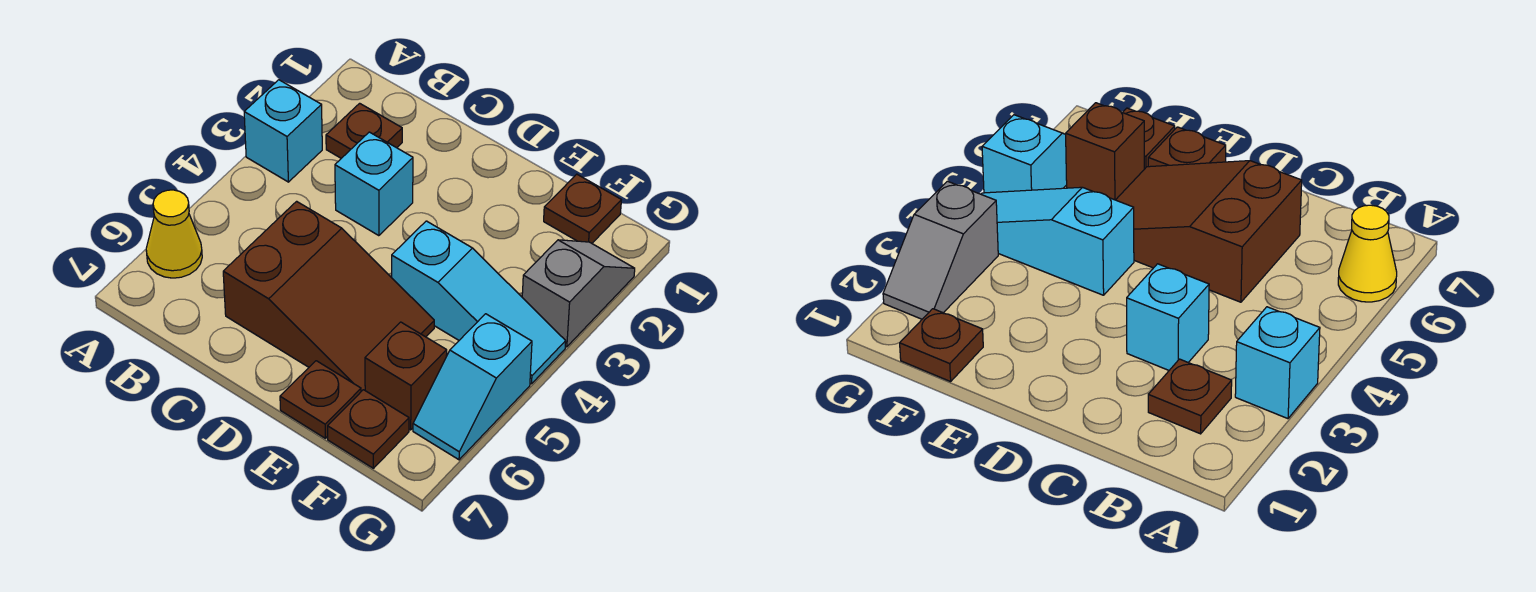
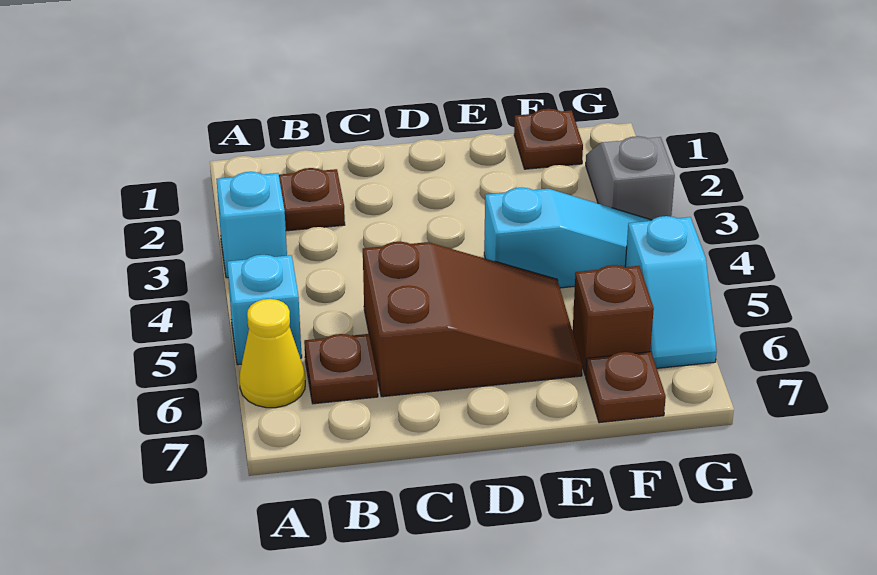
cyan 1x1 brick [335,132,413,236] -> cyan 1x1 brick moved to [227,255,302,365]
brown 1x1 plate [280,361,361,438] -> brown 1x1 plate moved to [304,334,378,404]

